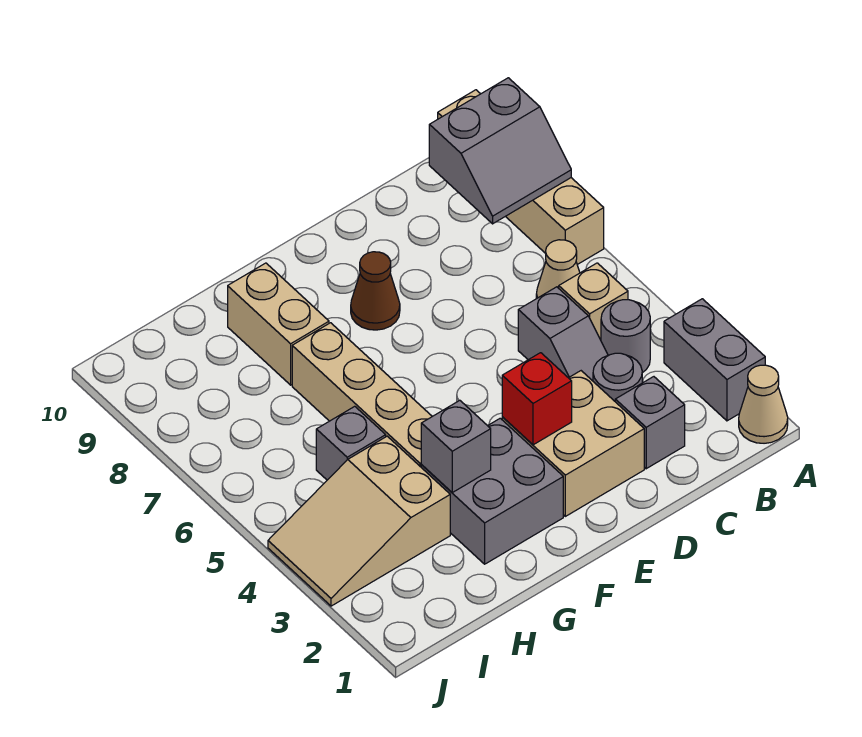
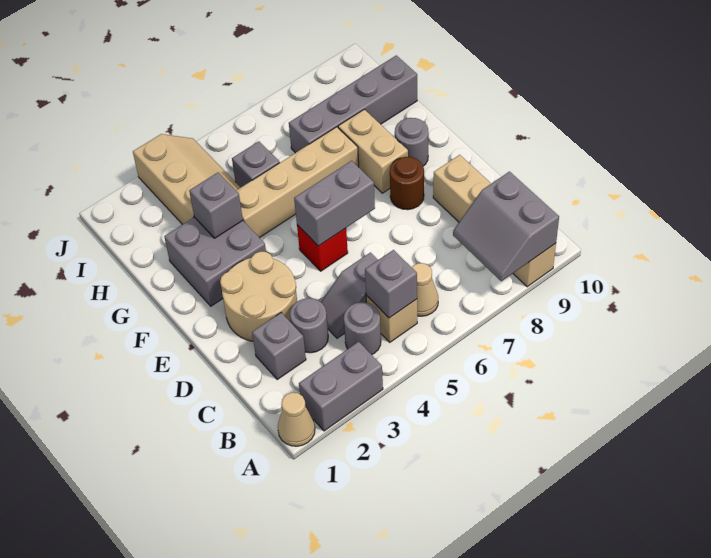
tan 1x4 brick [438,90,604,265] -> tan 1x4 brick turned to [433,155,556,287]
none -> grey 1x1 brick [365,250,417,318]
tan 2x2 brick [502,371,644,516] -> tan 2x2 round brick [220,252,297,341]
red 1x1 brick [502,353,572,445] -> red 1x1 brick moved to [297,225,348,271]
none -> grey 1x2 brick [294,161,375,246]
brown 1x1 cone [351,252,400,330] -> brown 1x1 round brick [390,157,424,210]
none -> grey 1x1 round brick [395,118,428,166]
tan 1x2 brick [228,263,329,385] -> tan 1x2 brick turned to [338,109,408,193]
tan 2x3 slope [268,436,450,606] -> tan 2x3 slope turned to [133,134,241,225]
none -> grey 1x4 brick [289,55,417,153]

